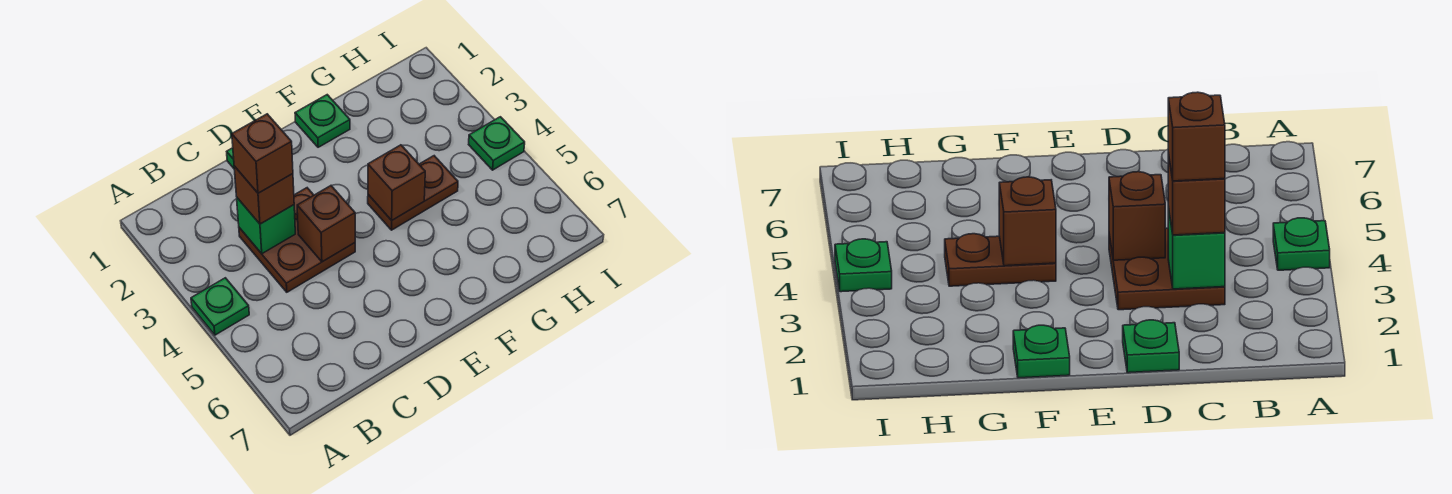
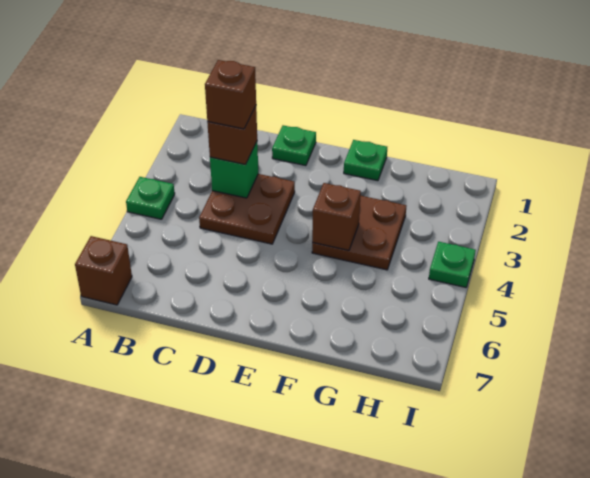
brown 1x1 brick [297,186,355,262] -> brown 1x1 brick moved to [75,236,132,305]
brown 1x2 plate [368,156,458,230] -> brown 2x2 plate [312,196,406,270]

